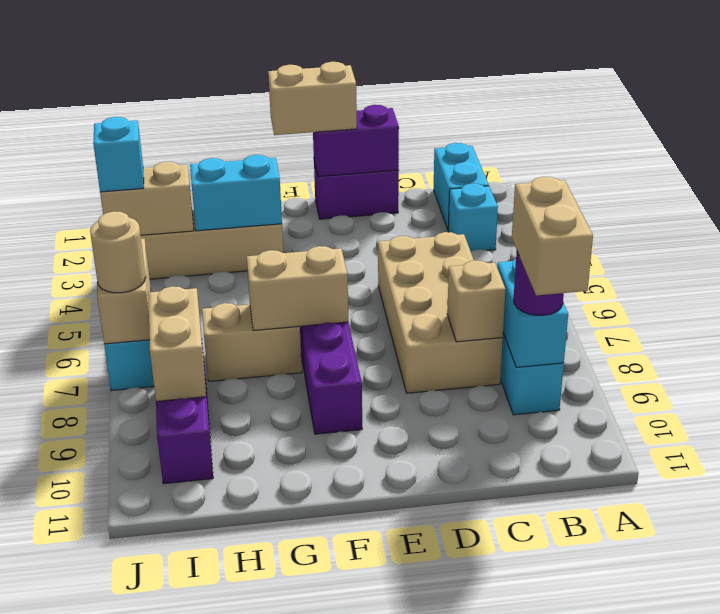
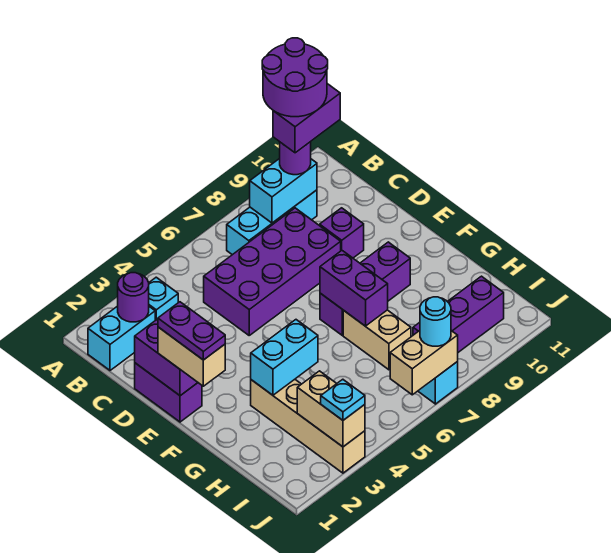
none -> purple 2x2 round brick [262,38,328,117]
none -> purple 1x1 round brick [118,273,149,322]
tan 1x2 brick [512,177,593,296] -> purple 1x2 brick [273,84,340,153]
tan 2x4 brick [378,232,503,393] -> purple 2x4 brick [204,208,341,335]
tan 1x1 brick [447,260,506,342] -> none
none -> purple 1x1 brick [320,208,364,258]
none -> purple 1x2 plate [158,302,225,360]
tan 1x2 brick [247,246,348,330] -> purple 1x2 brick [320,251,388,326]
cyan 1x2 brick [190,155,282,231] -> cyan 1x2 brick turned to [251,320,318,395]
tan 1x2 brick [148,286,206,401] -> none
cyan 1x1 brick [93,117,144,192] -> cyan 1x1 plate [321,379,365,420]
tan 1x1 round brick [90,211,146,293] -> cyan 1x1 round brick [420,297,451,346]

